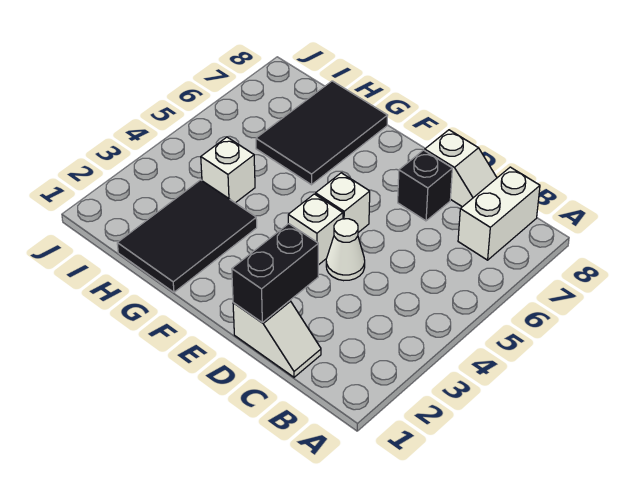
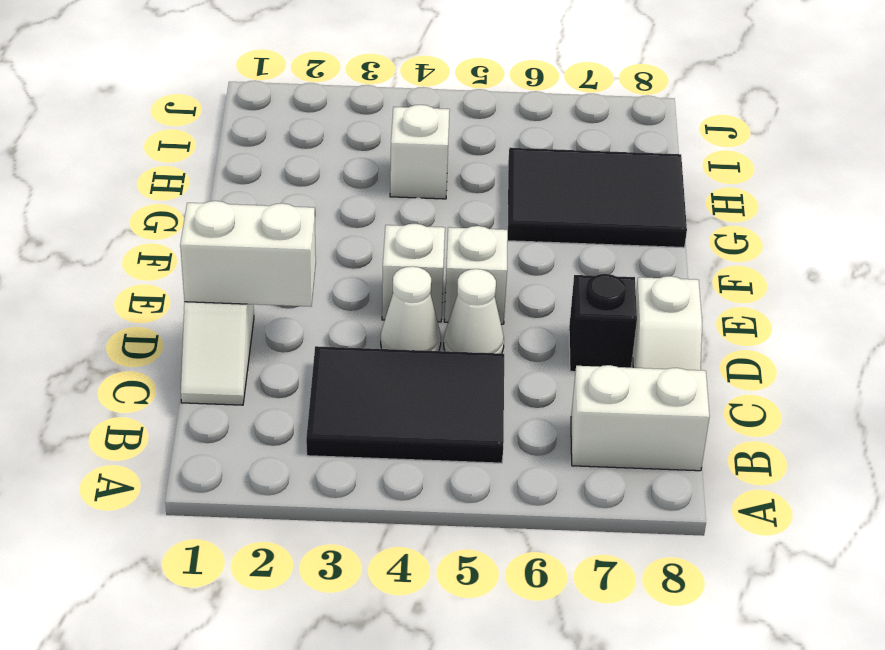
black 1x2 brick [232,224,318,322] -> white 1x2 brick [180,201,316,307]
none -> white 1x1 cone [444,269,504,353]
black 2x3 tile [117,180,257,292] -> black 2x3 tile moved to [306,346,504,463]

